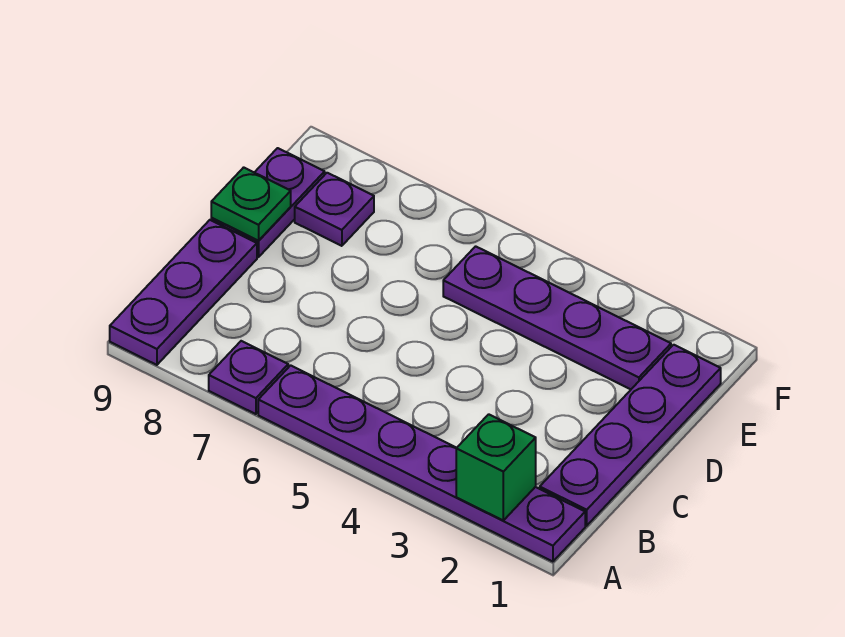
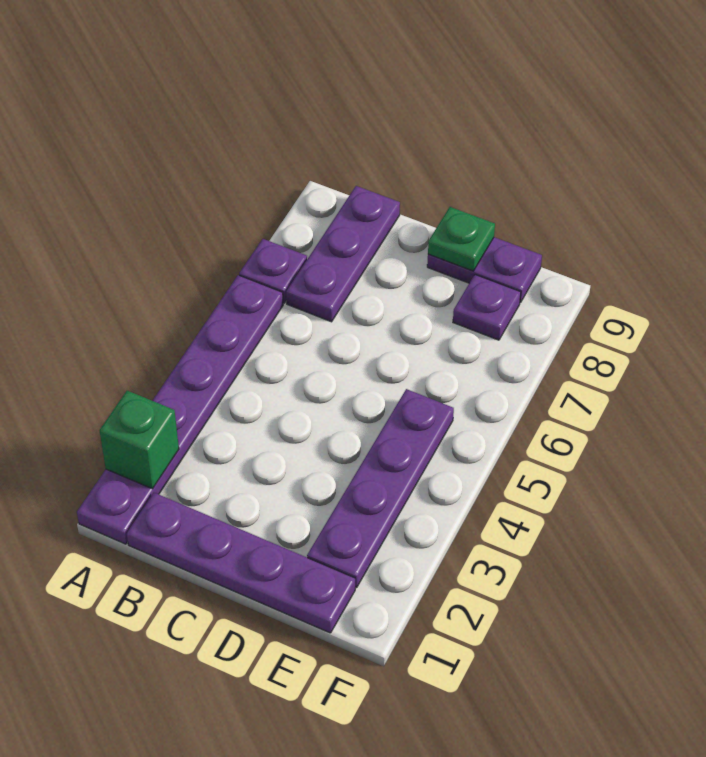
purple 1x3 plate [110,220,257,365] -> purple 1x3 plate turned to [286,186,400,322]

